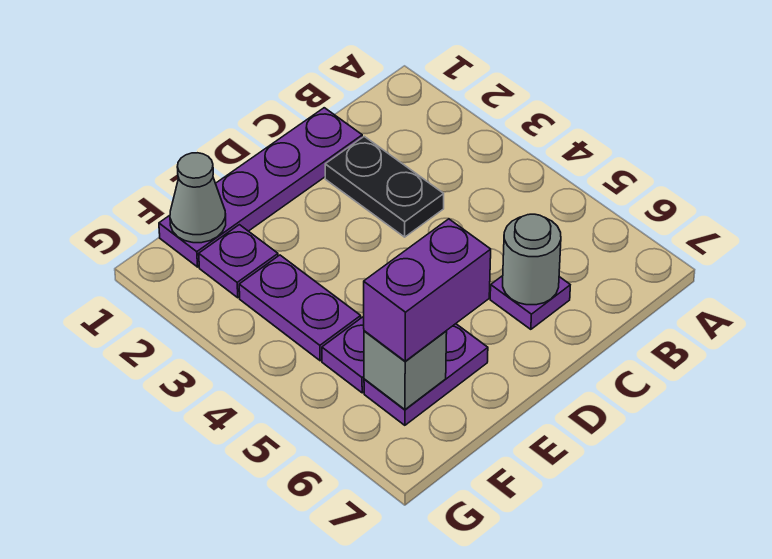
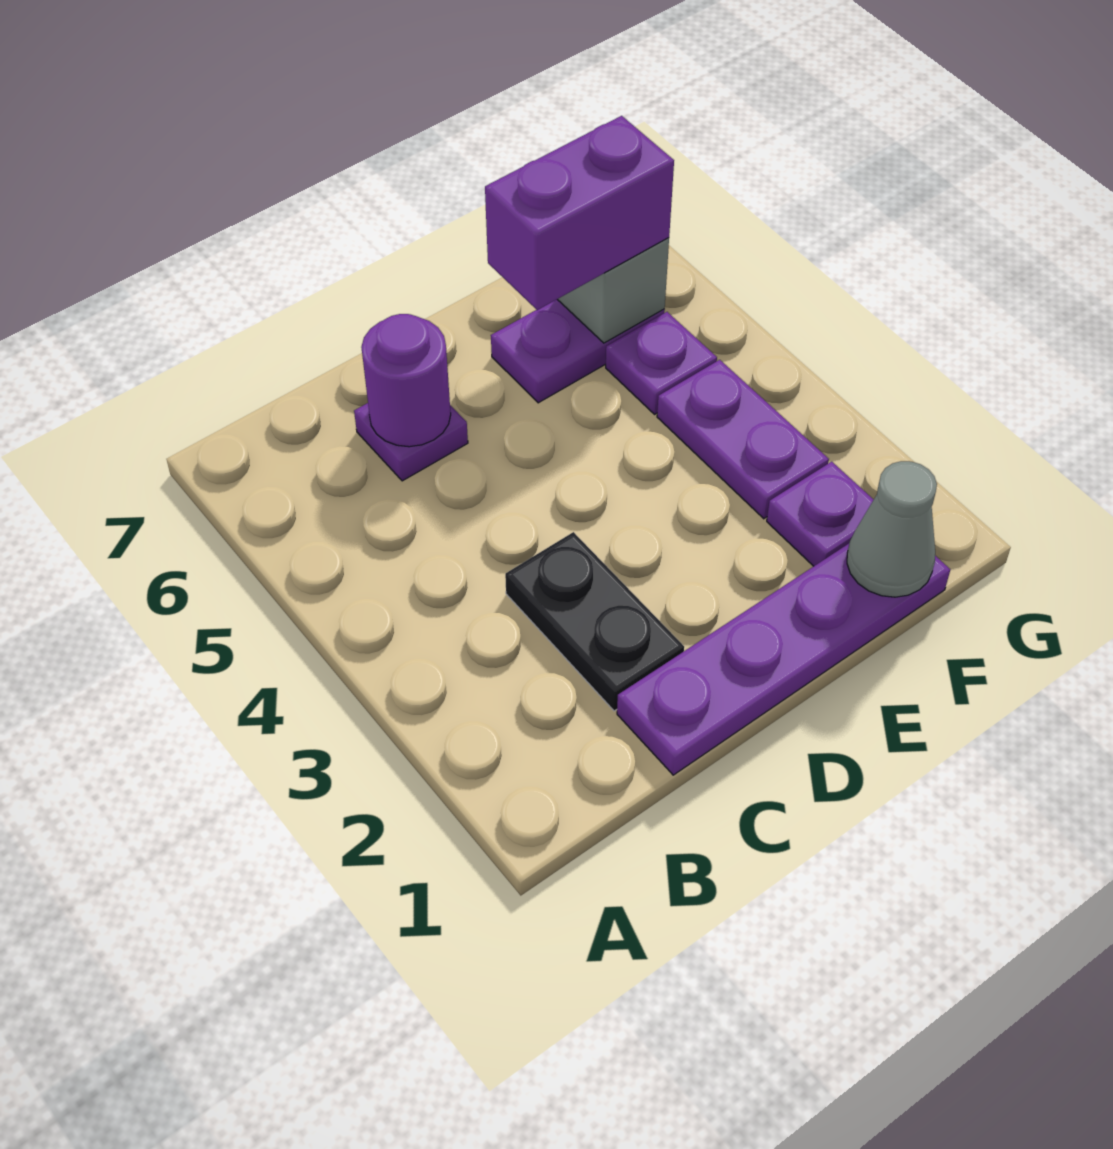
grey 1x1 round brick [503,214,561,305] -> purple 1x1 round brick [361,314,451,447]

